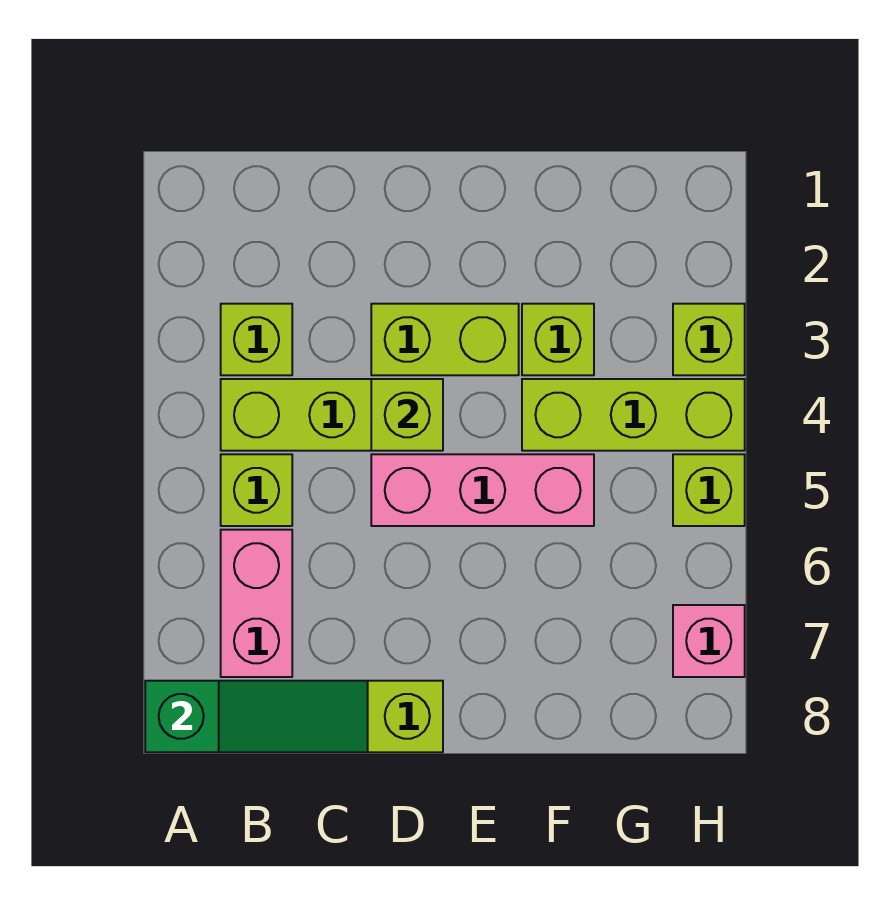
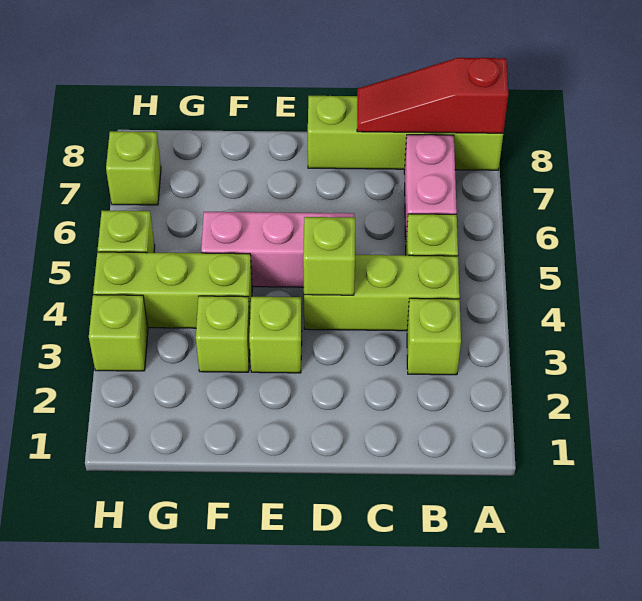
green 1x3 slope [145,681,368,752] -> red 1x3 slope [357,58,508,133]
lime 1x2 brick [371,304,519,375] -> lime 1x1 brick [249,297,302,373]
pink 1x1 brick [673,605,745,677] -> lime 1x1 brick [106,131,161,205]

